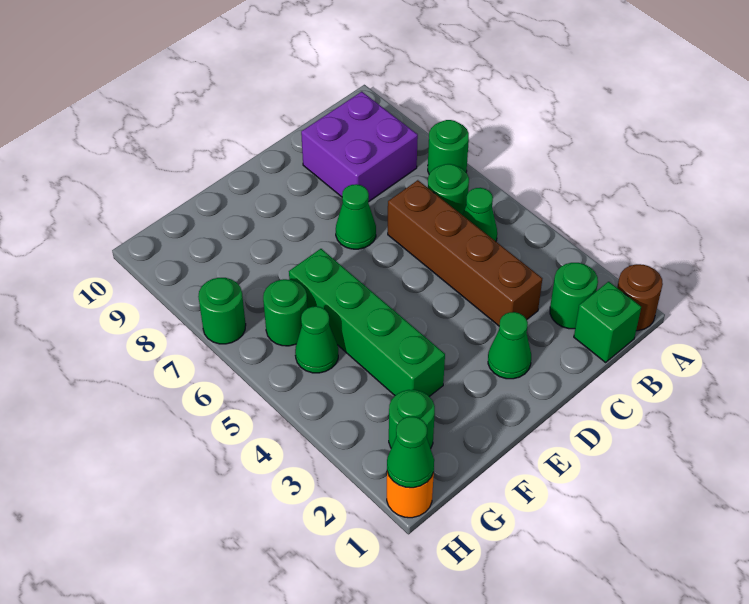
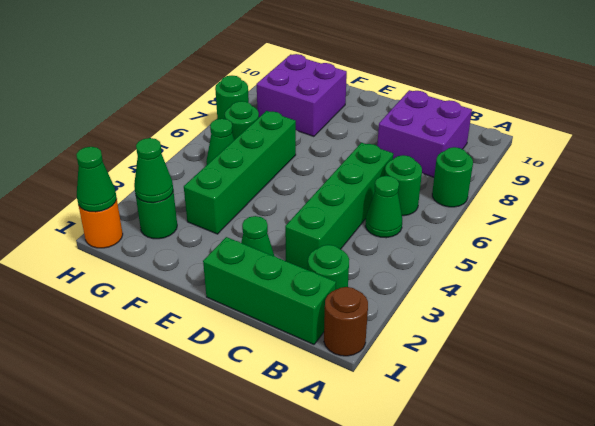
green 1x1 brick [574,282,641,362] -> green 1x3 brick [203,237,336,345]
brown 1x4 brick [388,180,542,326] -> green 1x4 brick [285,143,393,270]
green 1x1 cone [336,184,376,249] -> green 1x1 cone moved to [134,138,173,203]
none -> purple 2x2 brick [257,54,347,136]

